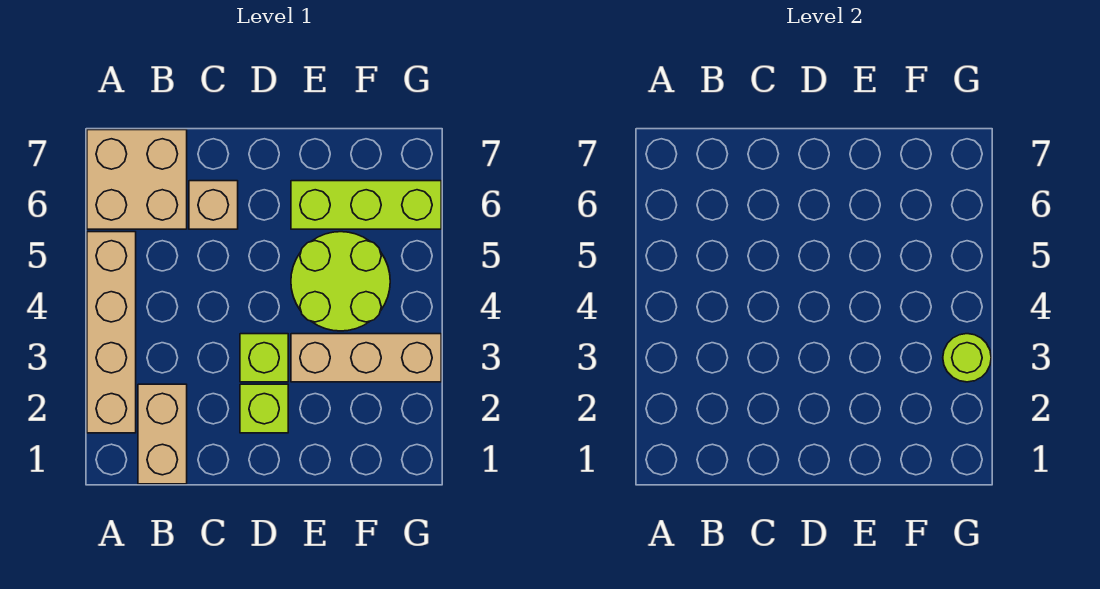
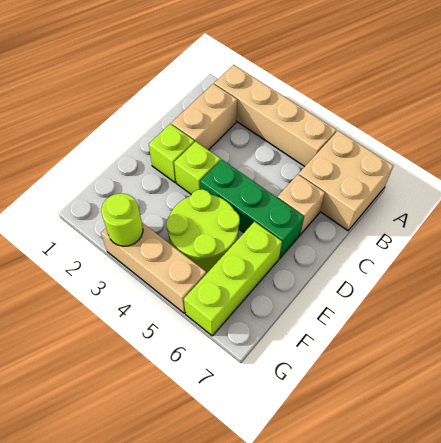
tan 1x2 brick [138,384,187,484] -> tan 1x2 brick turned to [171,84,237,150]
none -> green 1x3 brick [200,160,304,258]
tan 1x3 brick [291,334,441,382] -> tan 1x3 brick turned to [101,223,206,313]

